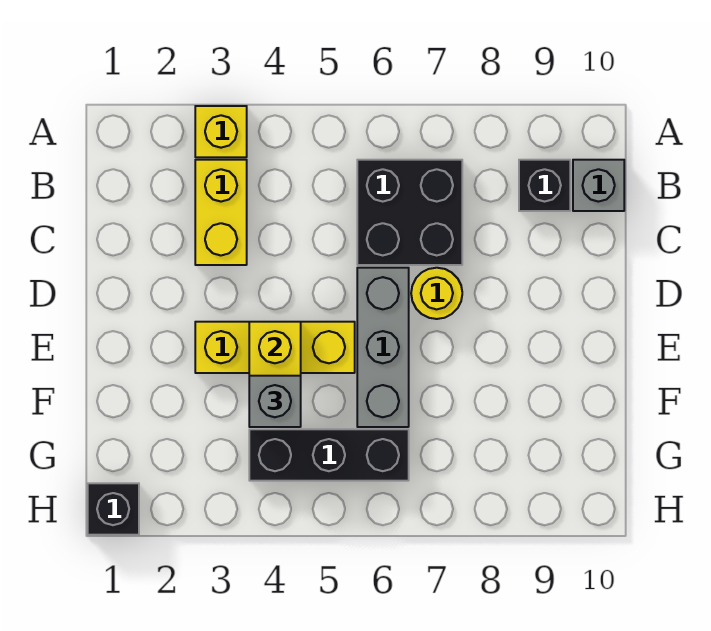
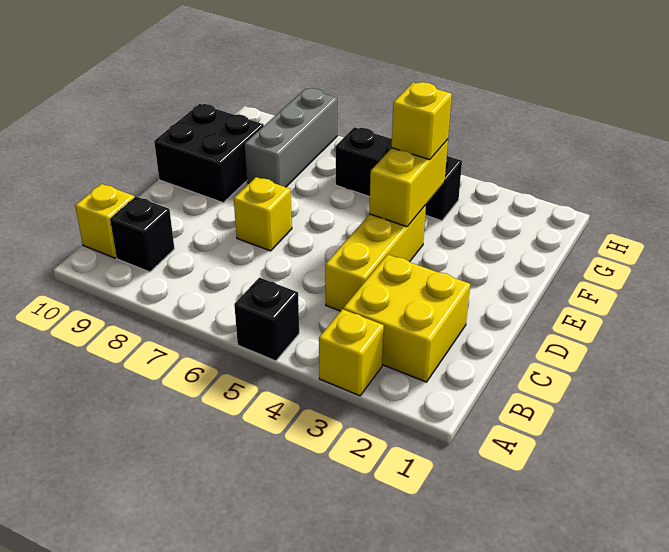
yellow 1x2 brick [195,160,247,265] -> yellow 2x2 brick [343,254,470,382]
black 2x2 brick [357,160,462,265] -> black 2x2 brick moved to [154,104,264,203]
grey 1x1 brick [573,160,624,211] -> yellow 1x1 brick [75,184,134,258]
grey 1x3 brick [357,268,409,427] -> grey 1x3 brick moved to [245,88,337,187]
yellow 1x1 round brick [411,268,462,319] -> yellow 1x1 brick [234,177,292,251]
yellow 1x3 brick [195,322,355,373] -> yellow 1x3 brick turned to [325,205,426,311]
grey 1x1 brick [249,376,301,427] -> yellow 1x1 brick [392,82,452,160]
black 1x1 brick [88,483,139,535] -> black 1x1 brick moved to [234,278,299,361]

